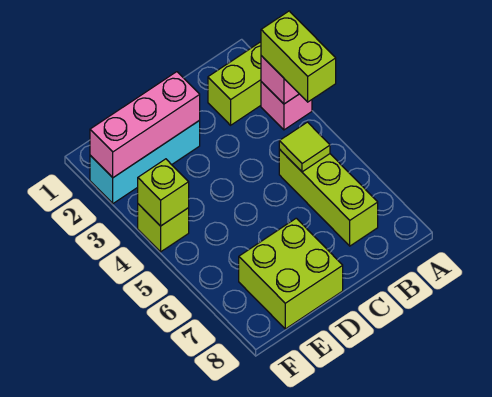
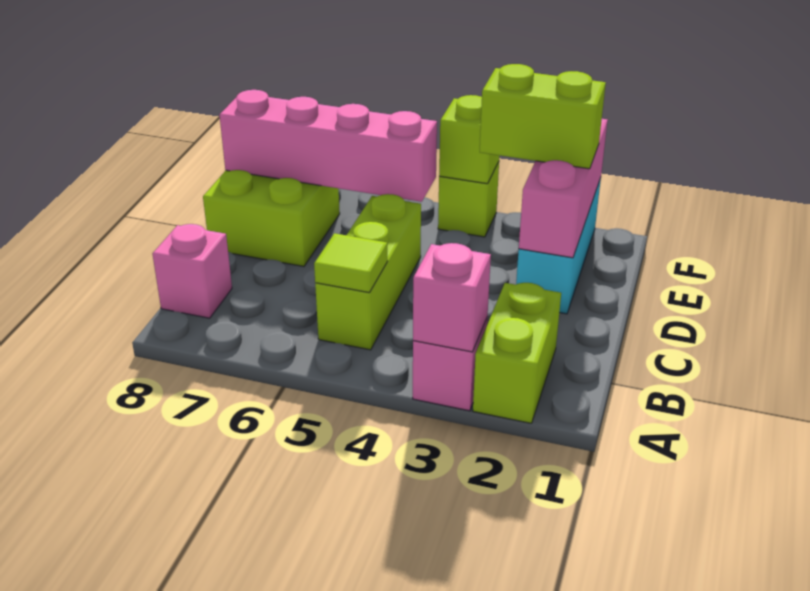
lime 1x2 brick [261,11,336,102] -> lime 1x2 brick moved to [480,64,606,169]
lime 1x3 brick [279,150,378,246] -> lime 1x3 brick turned to [315,194,421,350]
none -> pink 1x1 brick [153,224,232,318]
none -> pink 1x4 brick [220,90,437,202]

